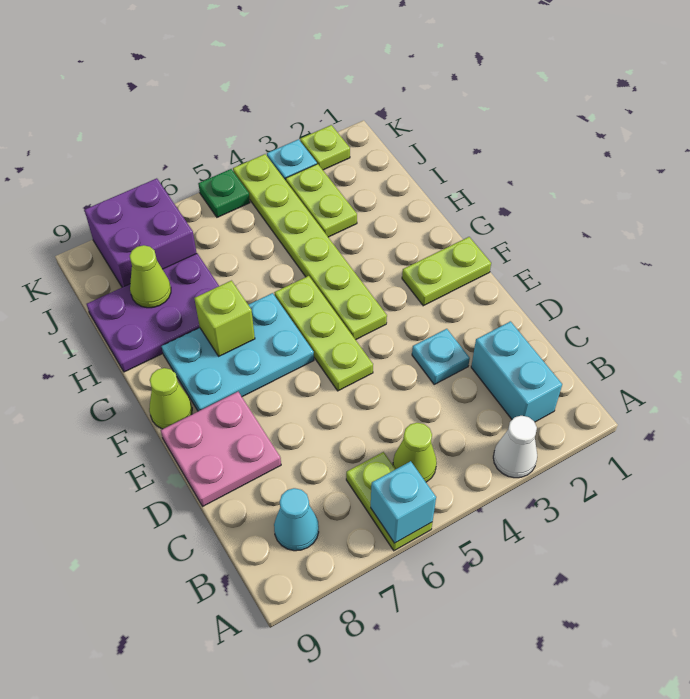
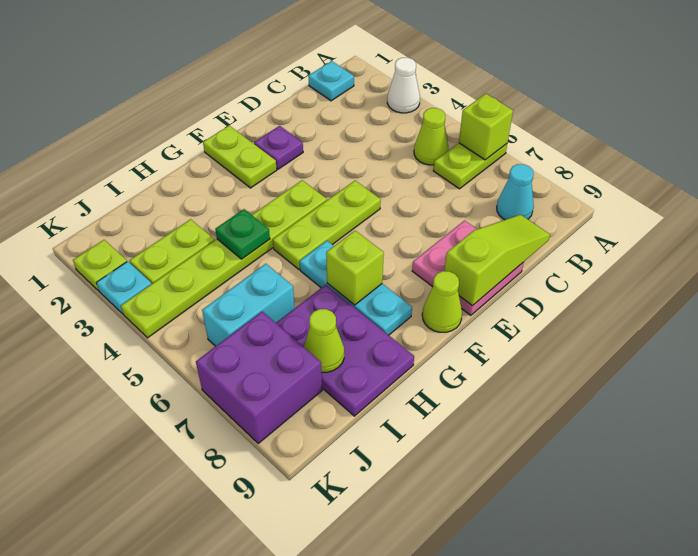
cyan 1x1 brick [371,461,436,543] -> lime 1x1 brick [459,94,513,160]
cyan 1x2 brick [471,321,562,422] -> cyan 1x2 brick moved to [202,264,295,346]
none -> lime 1x3 slope [444,215,550,306]
cyan 1x1 plate [412,329,470,384] -> cyan 1x1 plate moved to [308,61,354,101]
none -> purple 1x1 plate [254,126,303,169]
cyan 2x3 plate [162,293,314,411] -> cyan 1x3 plate [299,241,412,335]
green 1x1 plate [198,169,250,217] -> green 1x1 plate moved to [215,209,270,259]

